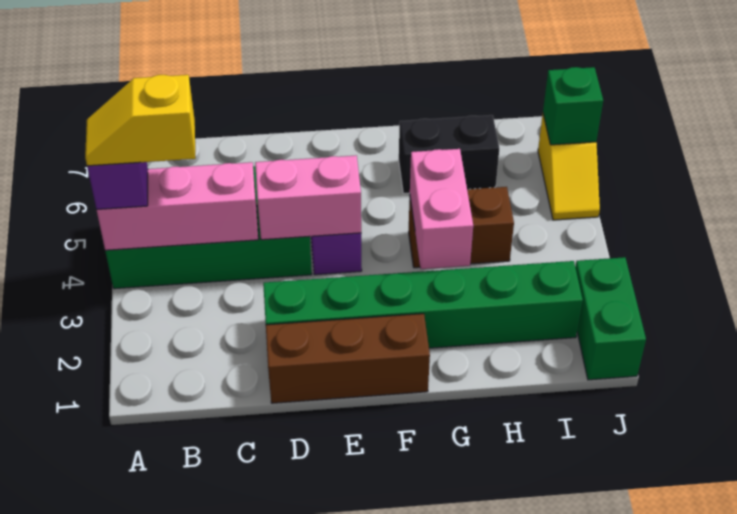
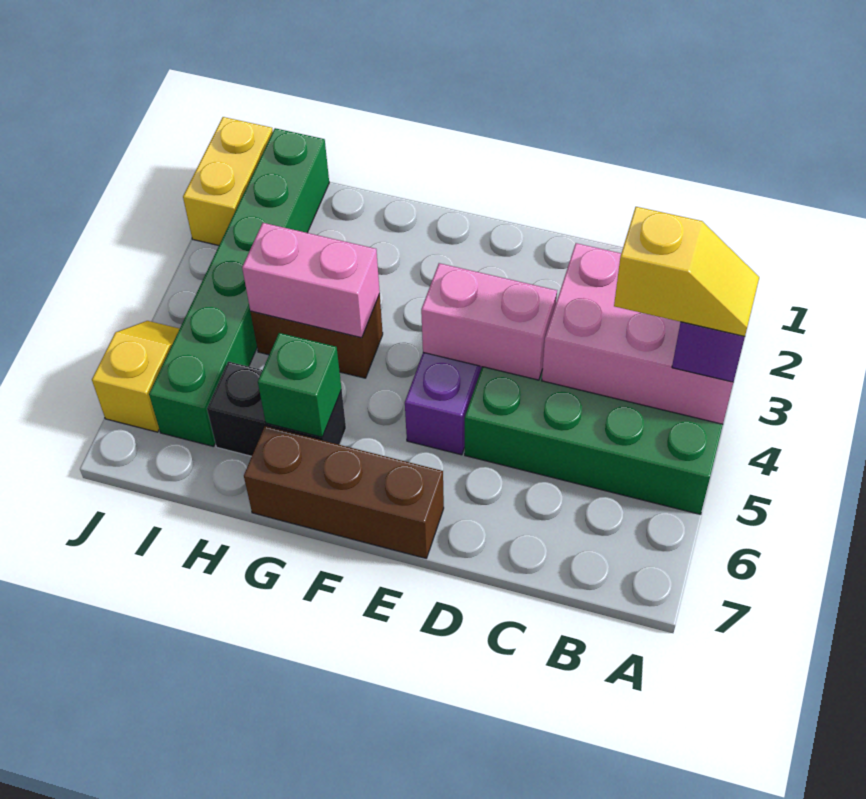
pink 1x3 brick [97,162,258,251] -> pink 2x3 brick [542,243,733,424]
brown 1x3 brick [266,314,430,403] -> brown 1x3 brick moved to [244,426,444,558]
green 1x6 brick [263,261,583,348] -> green 1x6 brick turned to [149,128,329,447]
pink 1x2 brick [410,149,473,269] -> pink 1x2 brick turned to [242,223,380,338]
green 1x2 brick [575,257,646,380] -> yellow 1x2 brick [183,117,273,245]
green 1x1 brick [543,67,603,145] -> green 1x1 brick moved to [258,333,341,437]

